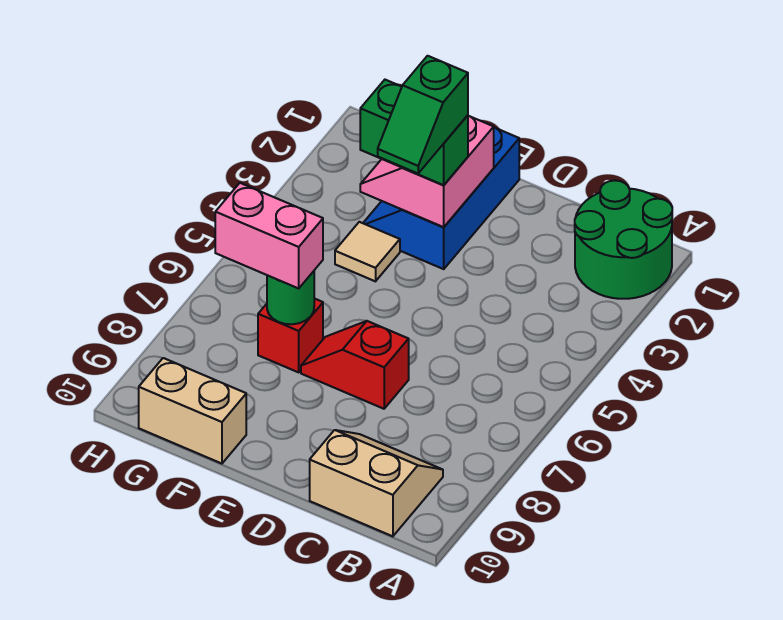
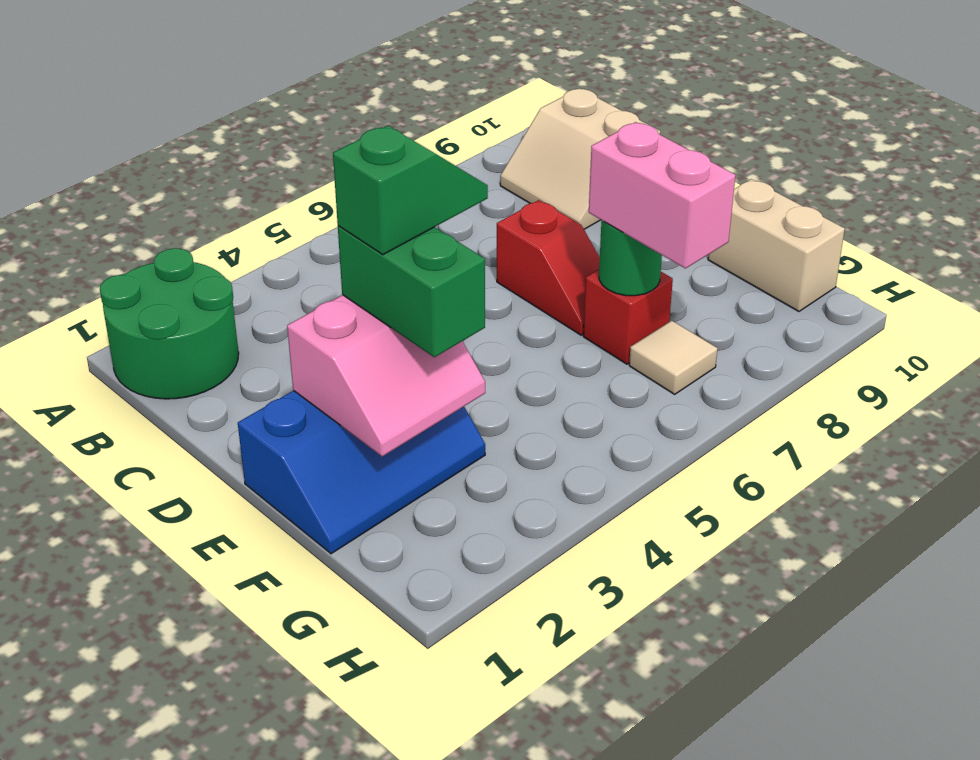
tan 1x1 tile [335,222,400,281] -> tan 1x1 tile moved to [629,321,718,394]

